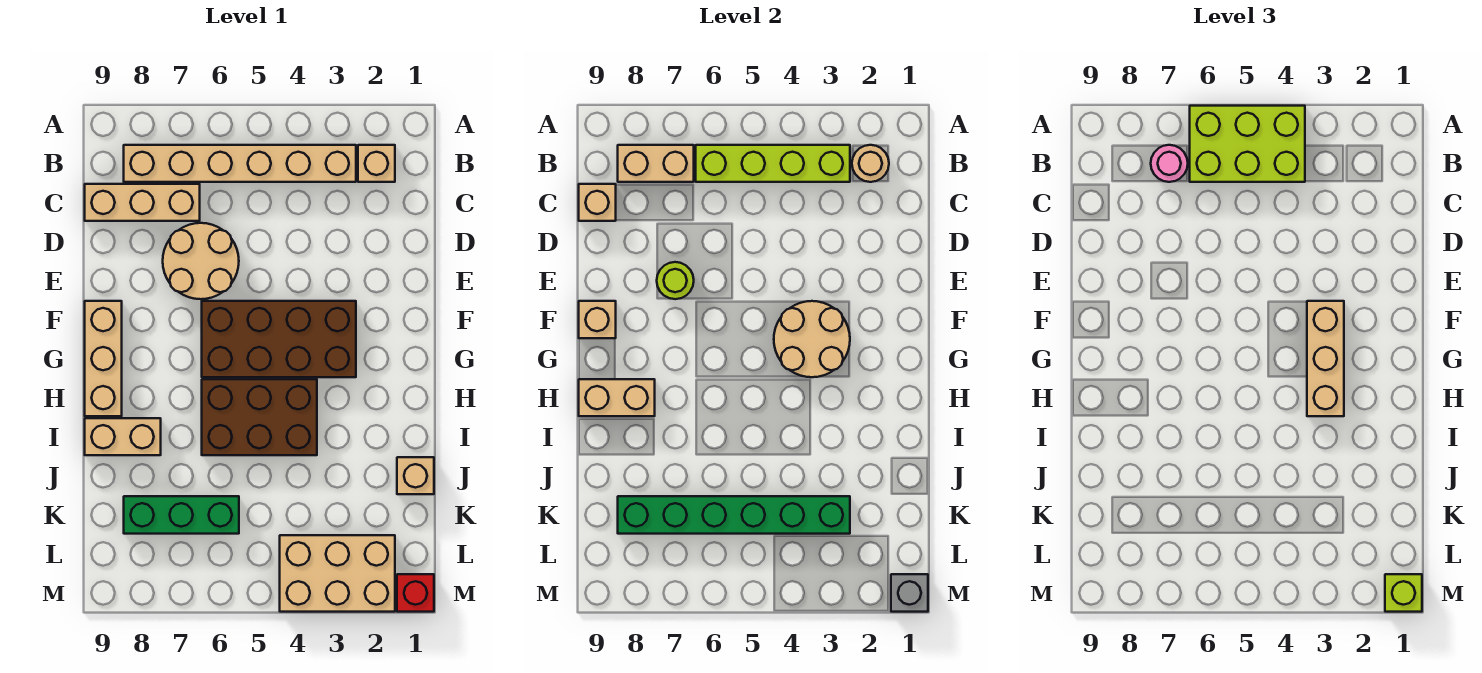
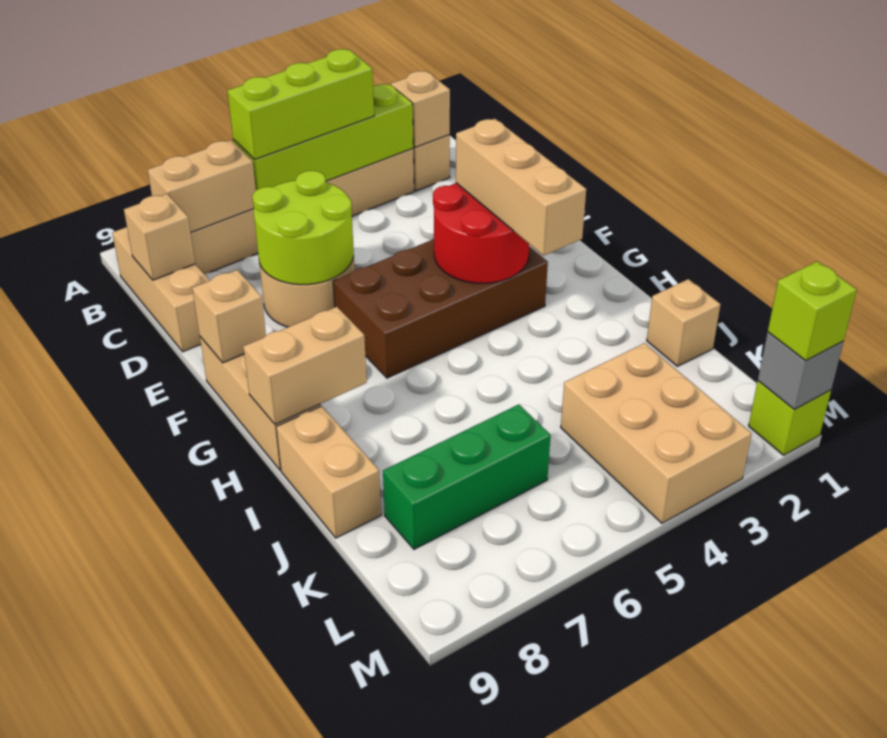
lime 2x3 brick [1190,106,1305,182] -> lime 1x3 brick [227,49,374,160]
tan 1x1 round brick [852,145,889,182] -> tan 1x1 brick [391,71,450,147]
pink 1x1 round brick [1151,145,1188,182] -> none
tan 1x3 brick [85,184,200,221] -> tan 1x3 brick turned to [112,227,210,352]
lime 1x1 round brick [657,262,694,299] -> lime 2x2 round brick [252,171,354,285]
tan 2x2 round brick [774,301,850,377] -> red 2x2 round brick [433,183,529,283]
brown 2x3 brick [202,379,317,455] -> none
tan 1x2 brick [85,418,161,455] -> tan 1x2 brick turned to [276,406,381,538]
green 1x6 brick [618,496,850,534] -> none
tan 2x3 brick [280,535,395,612] -> tan 2x3 brick turned to [561,343,752,523]
red 1x1 brick [397,574,434,612] -> lime 1x1 brick [749,381,831,455]

